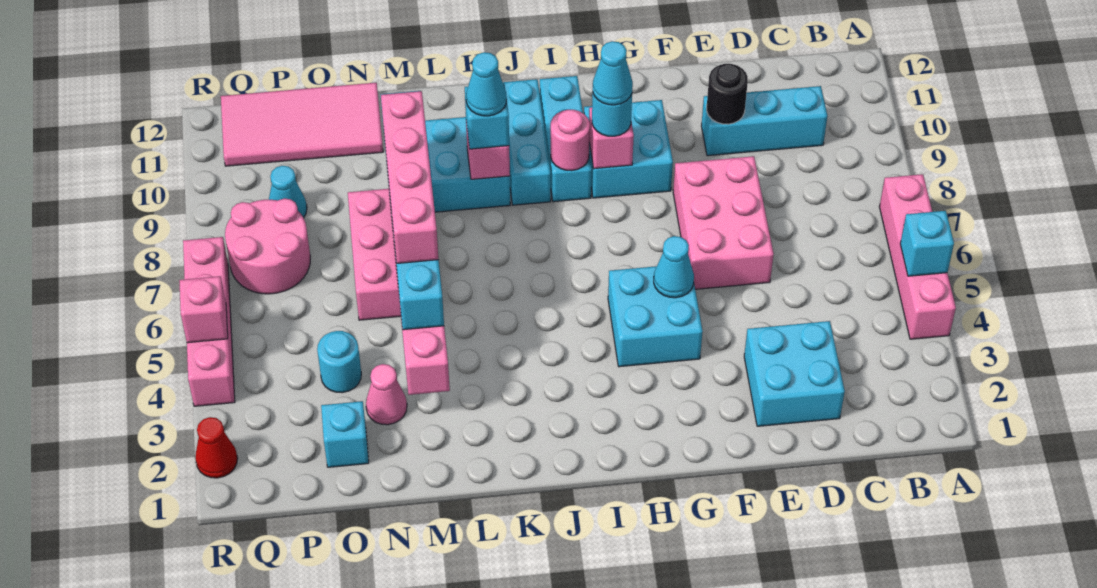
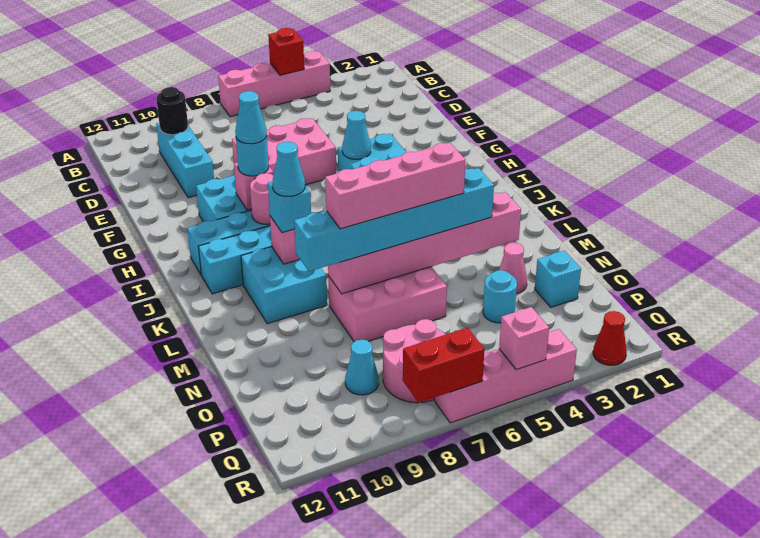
cyan 1x1 brick [900,211,954,276] -> red 1x1 brick [268,28,304,75]
cyan 2x2 brick [744,321,845,426] -> none
black 1x1 round brick [707,64,748,124] -> black 1x1 round brick moved to [156,87,188,135]
pink 2x4 tile [221,83,383,166] -> none
none -> red 1x2 brick [403,328,485,403]

